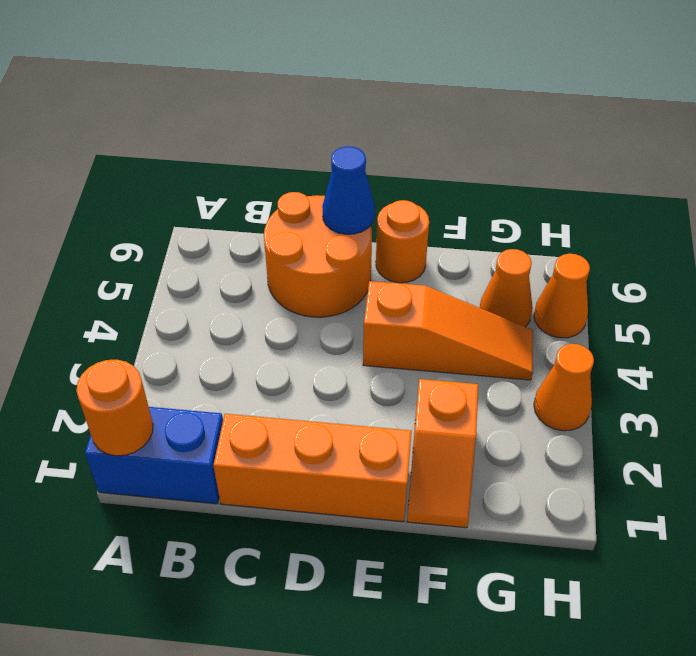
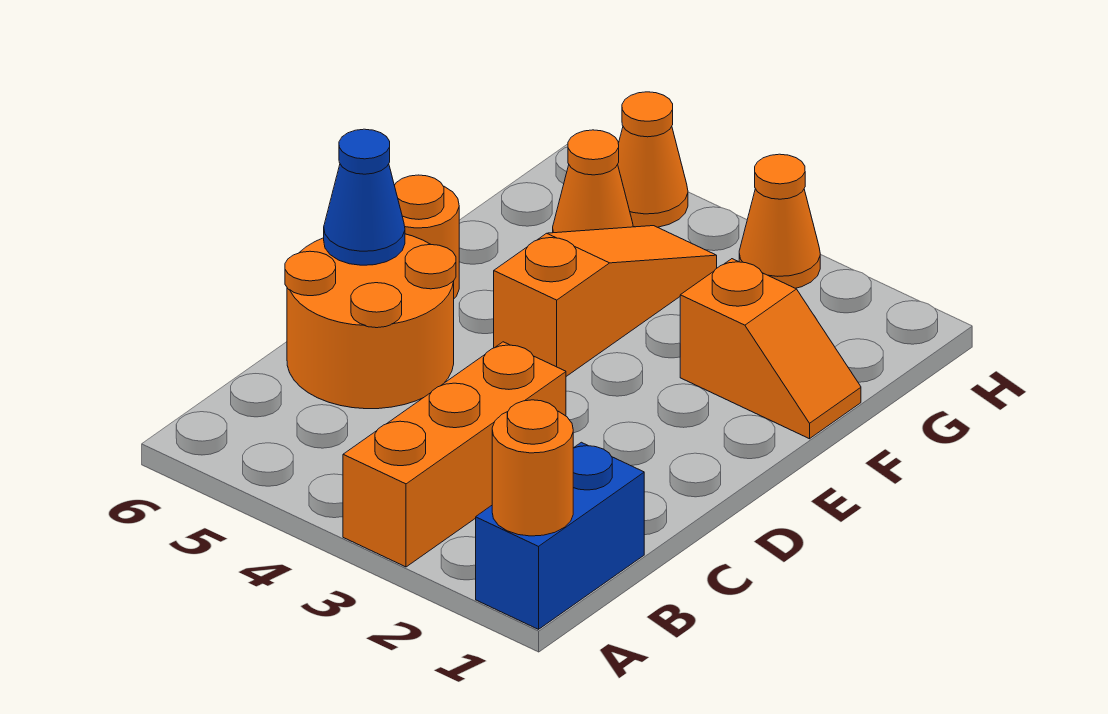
orange 1x3 brick [214,414,412,522] -> orange 1x3 brick moved to [343,342,566,567]

